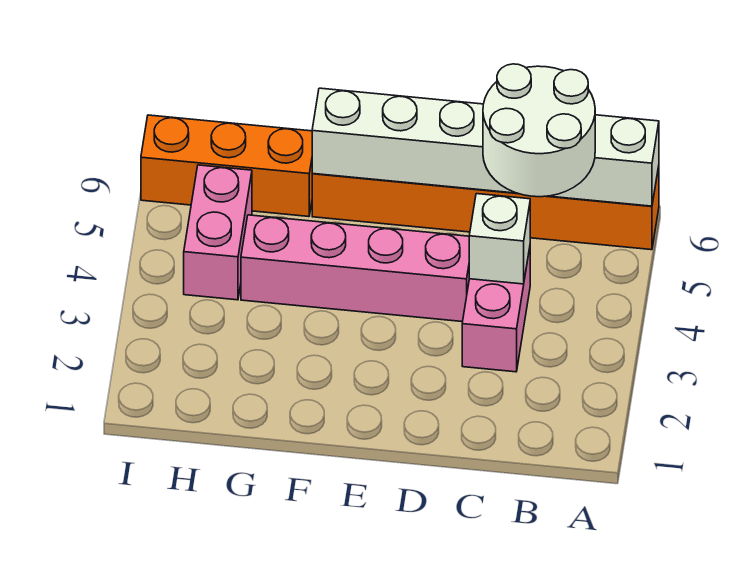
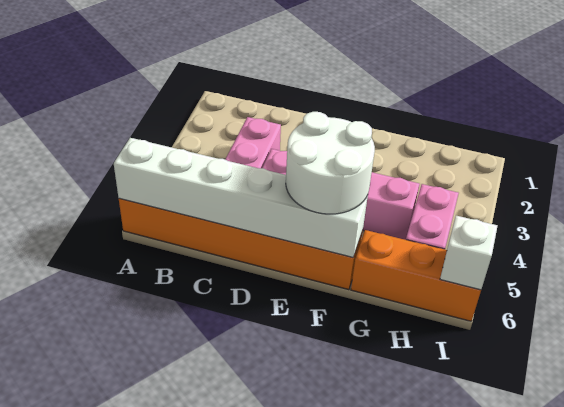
white 2x2 round brick [483,64,595,197] -> white 2x2 round brick moved to [286,112,375,214]
white 1x1 brick [469,194,530,284] -> white 1x1 brick moved to [440,216,497,290]

